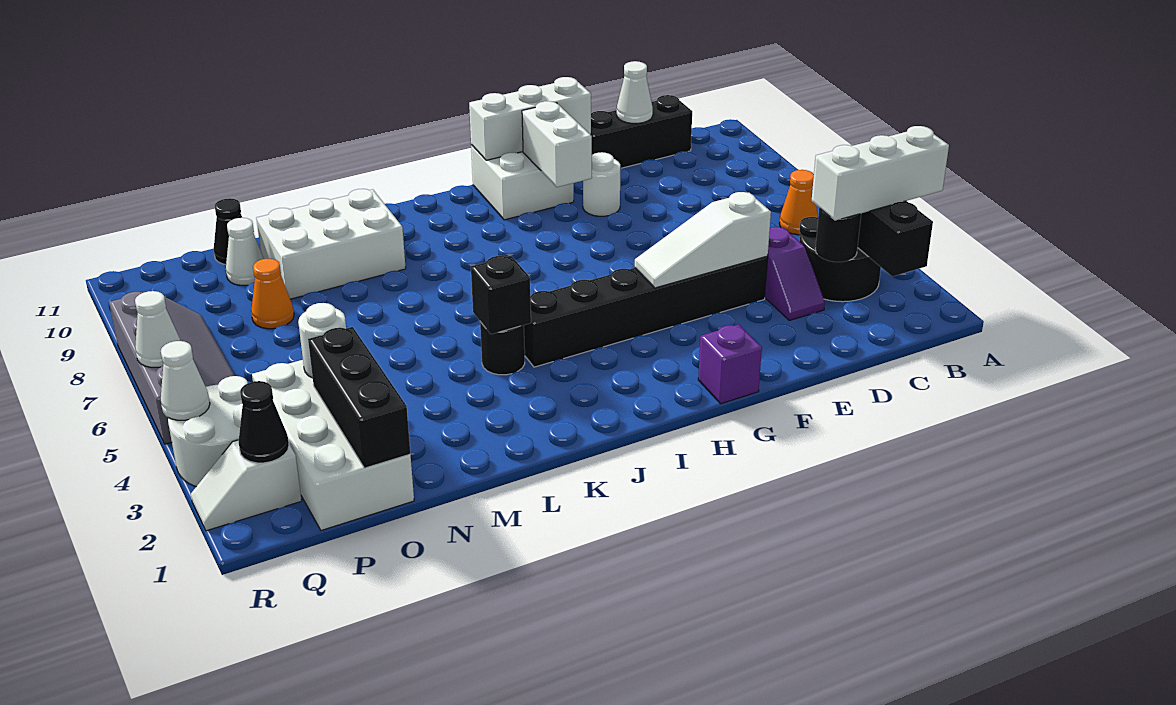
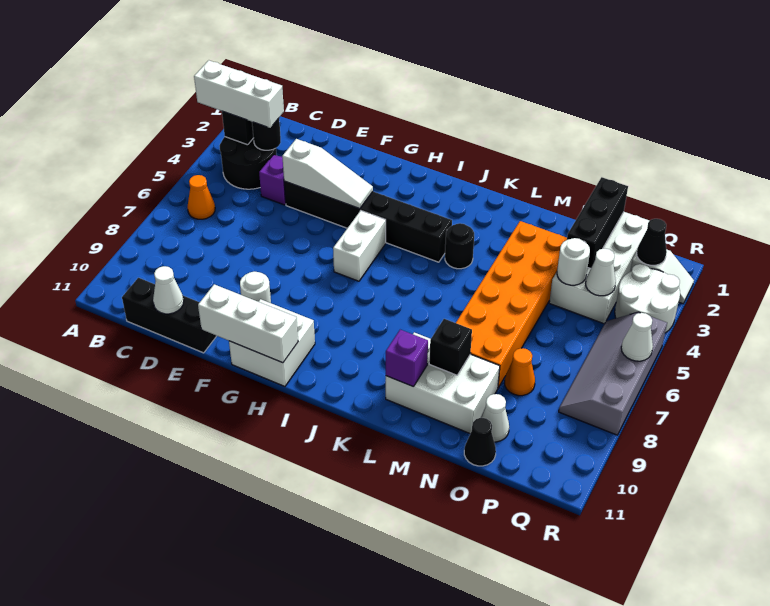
purple 1x1 brick [698,324,762,404] -> purple 1x1 brick moved to [386,330,428,387]
white 1x2 brick [522,101,592,187] -> white 1x2 brick moved to [333,211,386,281]
black 1x1 brick [471,256,531,334] -> black 1x1 brick moved to [429,319,472,375]
none -> orange 2x6 brick [456,221,567,388]
white 1x1 cone [161,341,210,420] -> white 1x1 cone moved to [586,248,616,296]

